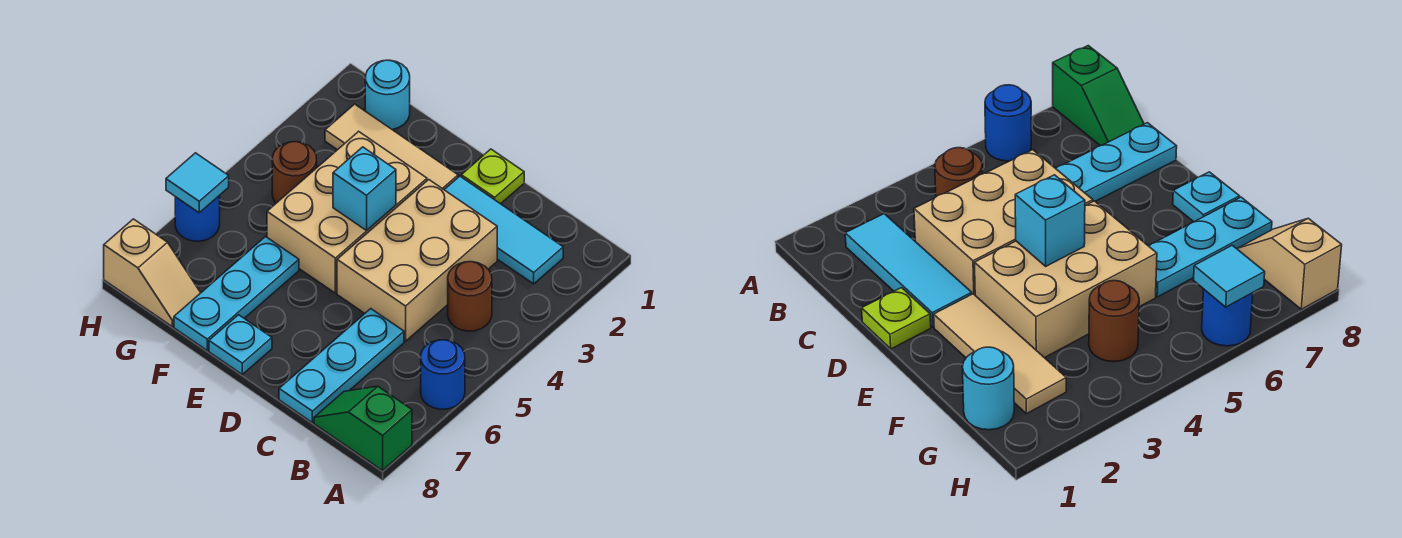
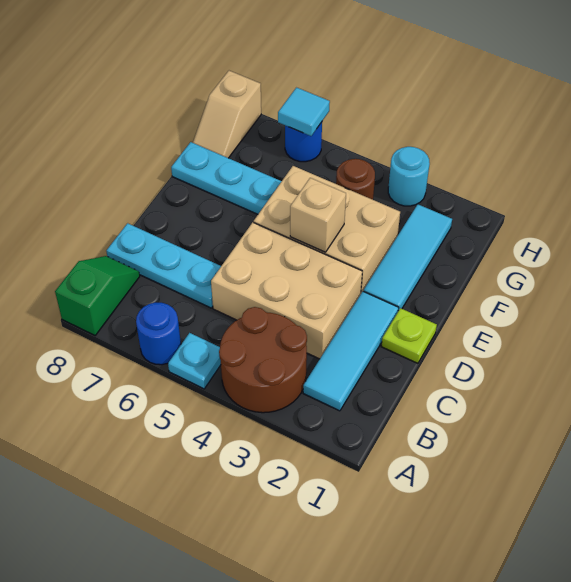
brown 1x1 round brick [448,262,492,331] -> brown 2x2 round brick [219,307,307,413]
tan 1x3 tile [325,104,458,189] -> cyan 1x3 tile [364,205,452,311]
cyan 1x1 brick [333,147,396,231] -> tan 1x1 brick [290,178,346,252]
cyan 1x1 plate [209,315,272,374] -> cyan 1x1 plate moved to [168,333,221,389]
cyan 1x1 round brick [365,60,410,130] -> cyan 1x1 round brick moved to [388,147,430,206]

